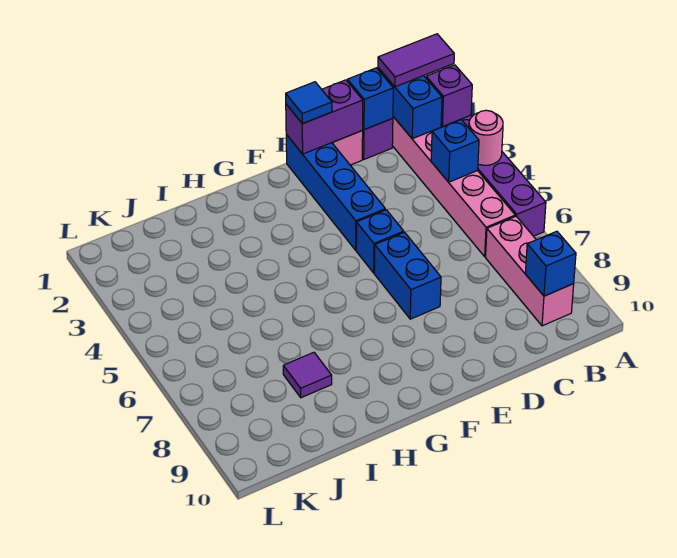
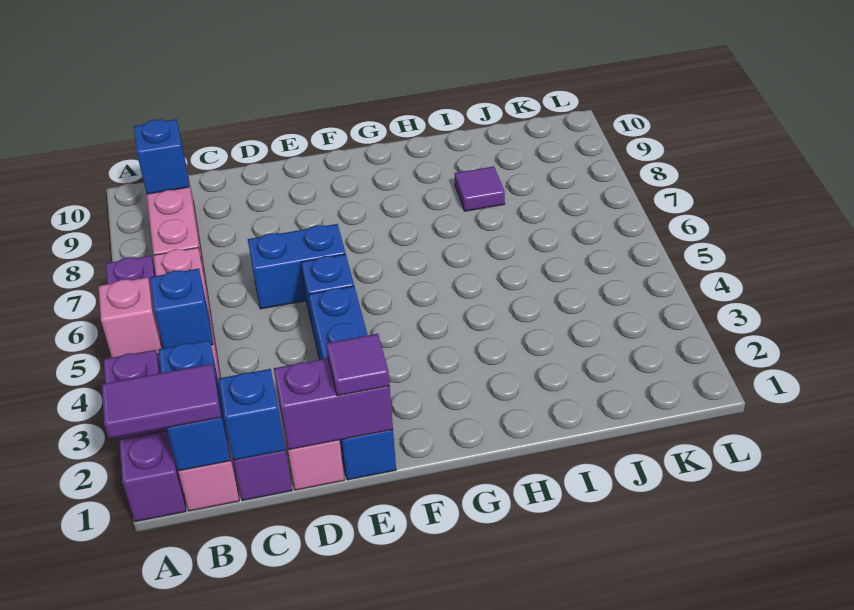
pink 1x1 round brick [469,110,503,165] -> pink 1x1 brick [99,277,162,357]
blue 1x1 tile [286,82,332,124] -> purple 1x1 tile [326,334,390,396]
blue 1x2 brick [374,232,441,319] -> blue 1x2 brick turned to [248,224,346,309]

